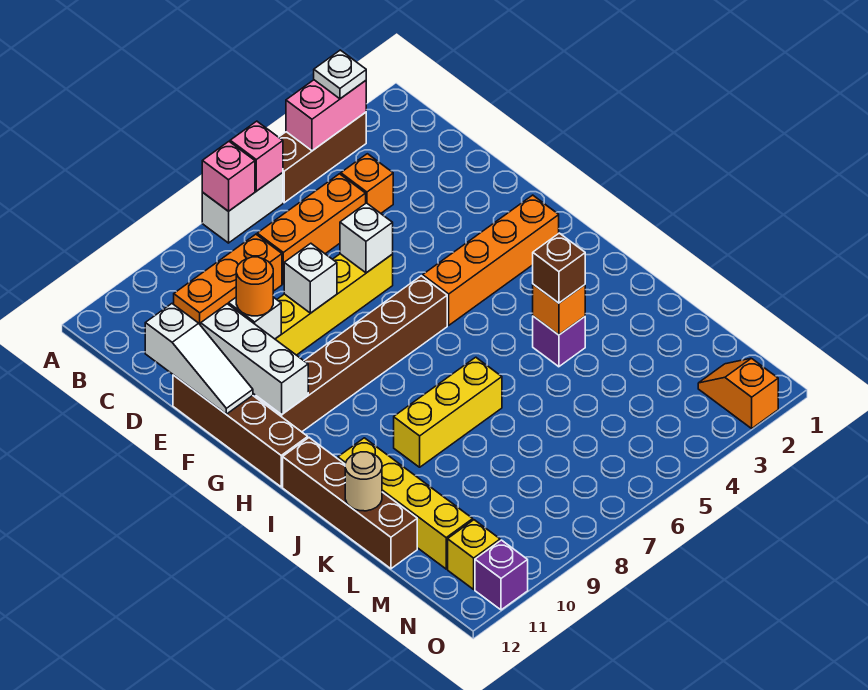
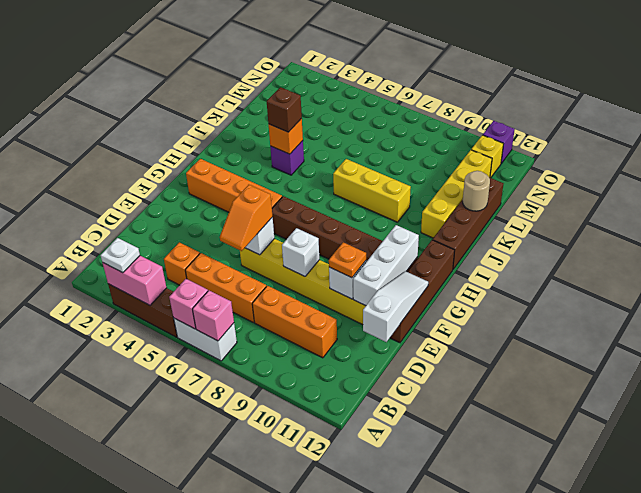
orange 1x1 round brick [236,257,273,316] -> orange 1x1 plate [329,242,366,278]
orange 1x2 slope [698,358,778,428] -> orange 1x2 slope moved to [220,185,273,251]

